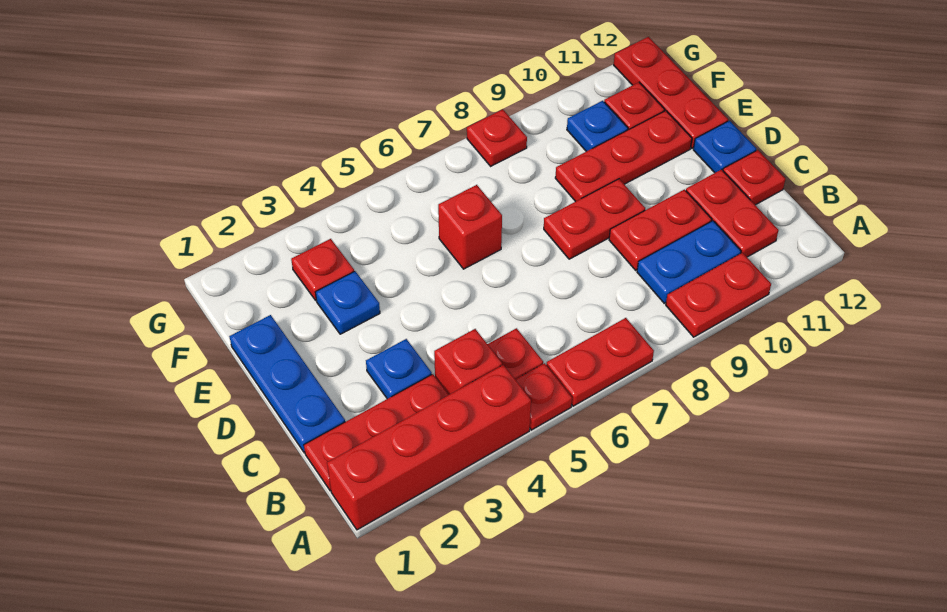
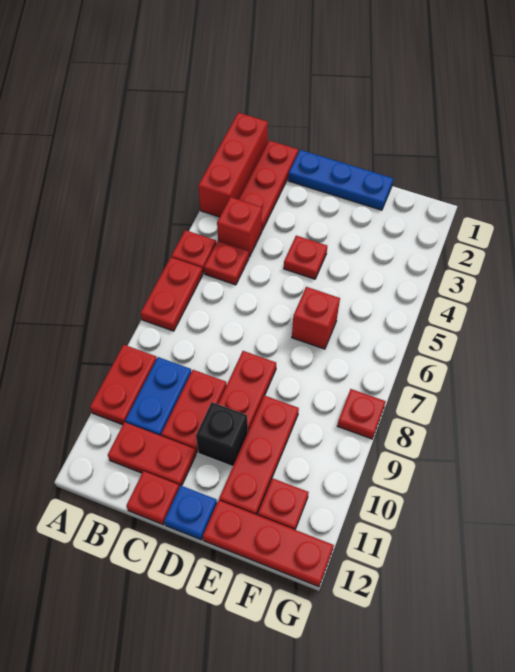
red 1x4 brick [327,365,531,530] -> red 1x3 brick [198,113,268,217]
blue 1x1 plate [366,339,432,399] -> none
none -> black 1x1 brick [196,402,248,467]
blue 1x1 plate [315,271,380,334] -> none
red 1x1 plate [291,239,354,300] -> red 1x1 plate moved to [284,236,327,279]
blue 1x1 plate [567,101,628,151] -> none

